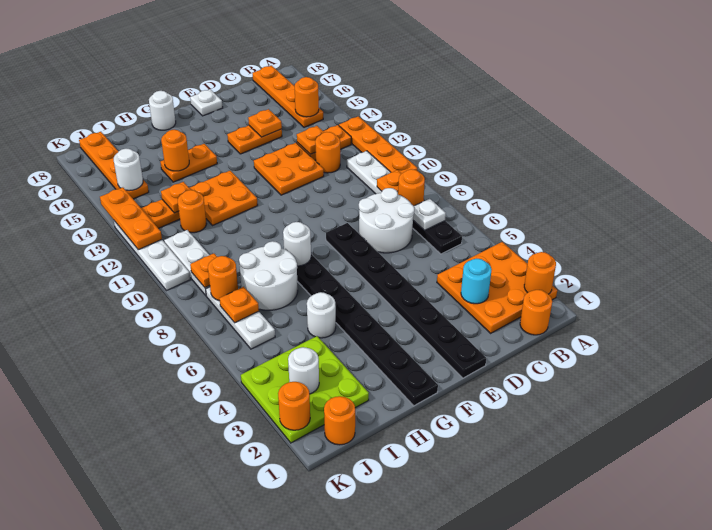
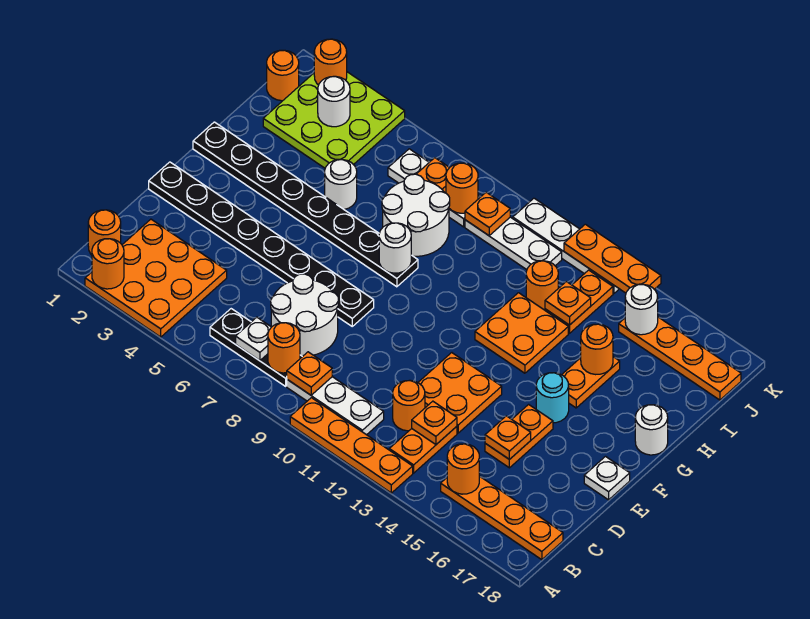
cyan 1x1 round brick [461,259,492,304] -> cyan 1x1 round brick moved to [536,373,569,423]

